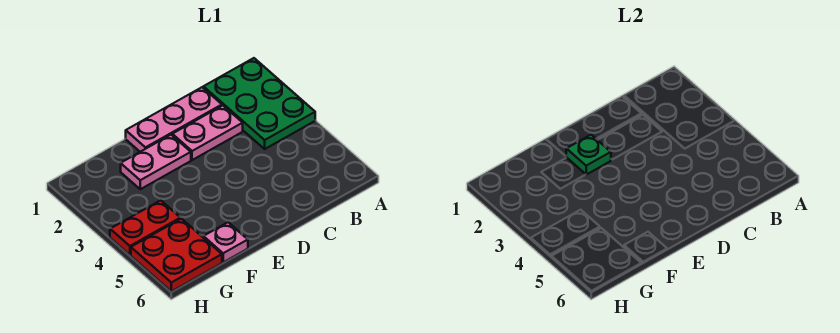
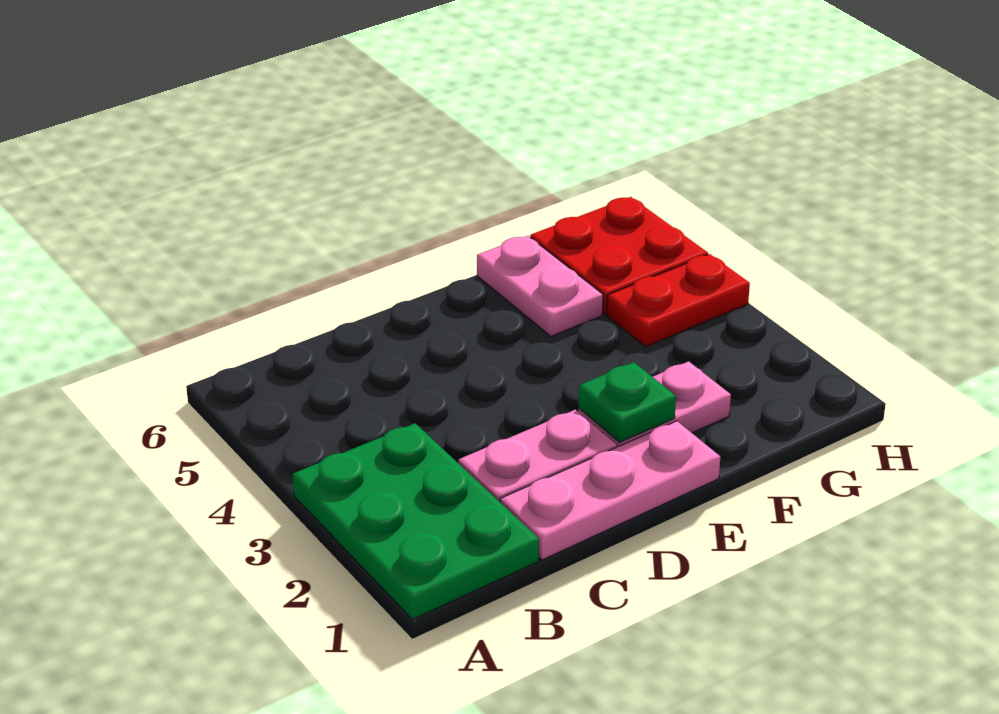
pink 1x1 plate [203,222,248,262] -> pink 1x2 plate [477,236,603,336]

